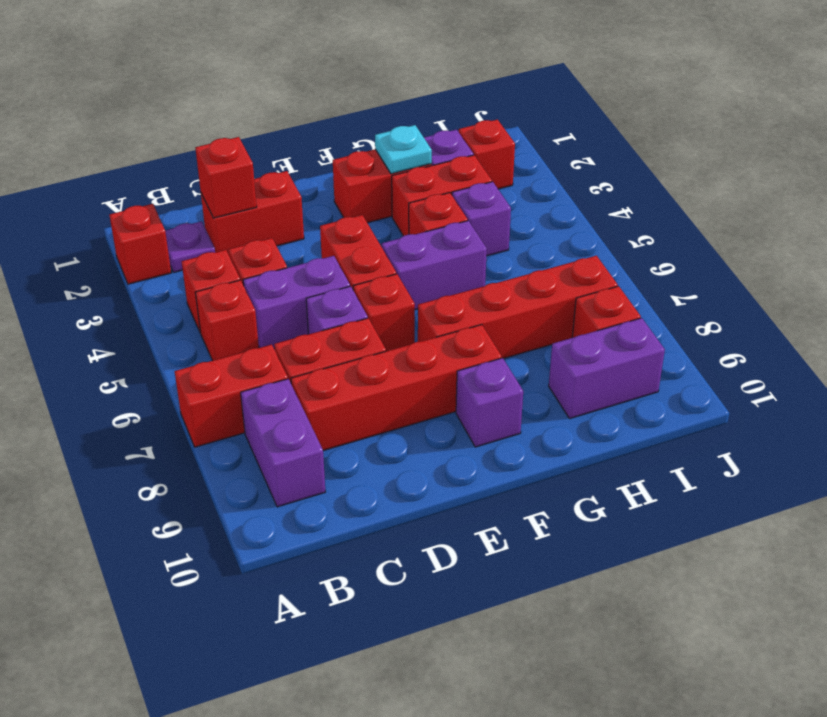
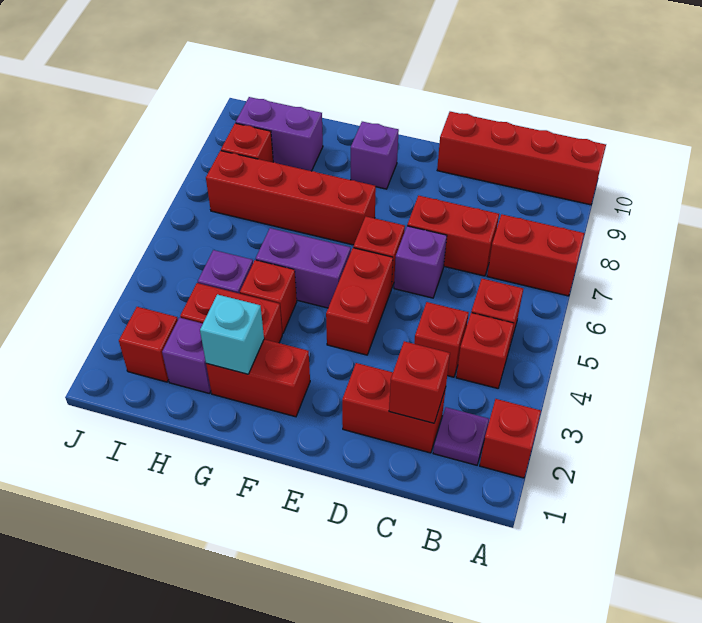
purple 1x2 brick [241,379,325,507] -> none
purple 1x2 brick [243,256,350,348] -> none
red 1x4 brick [291,325,502,451] -> red 1x4 brick moved to [437,112,606,205]
cyan 1x1 plate [375,125,432,174] -> cyan 1x1 brick [200,294,264,374]

